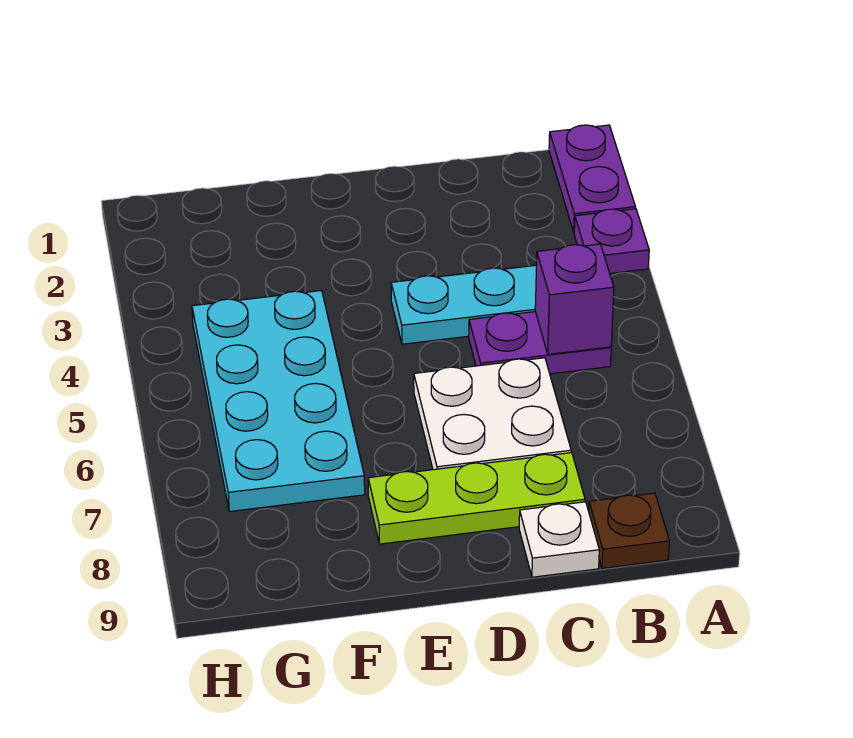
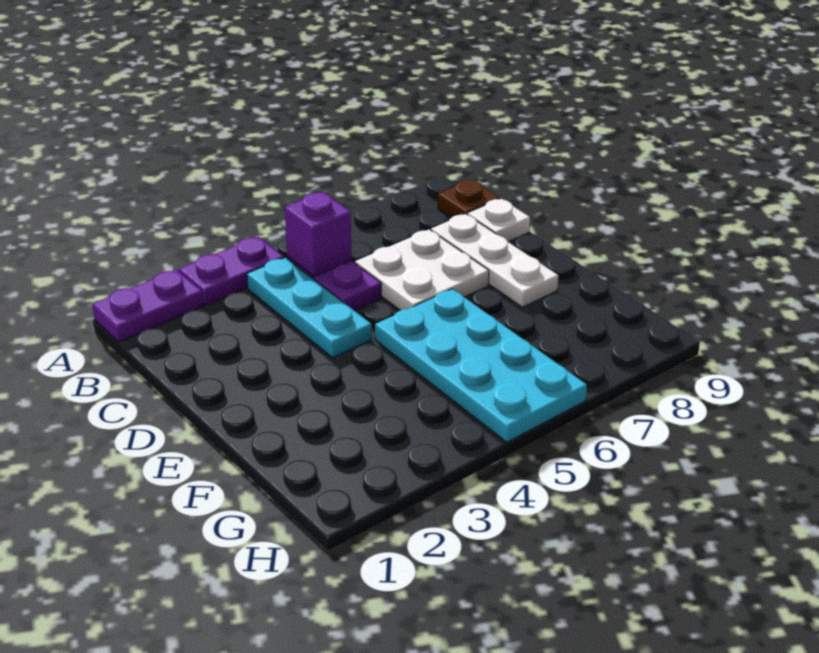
purple 1x1 plate [574,209,649,273] -> purple 1x2 plate [179,237,284,305]
lime 1x3 plate [368,453,585,544] -> white 1x3 plate [431,214,558,307]
cyan 2x4 plate [192,291,365,512] -> cyan 2x4 plate turned to [375,289,587,442]

